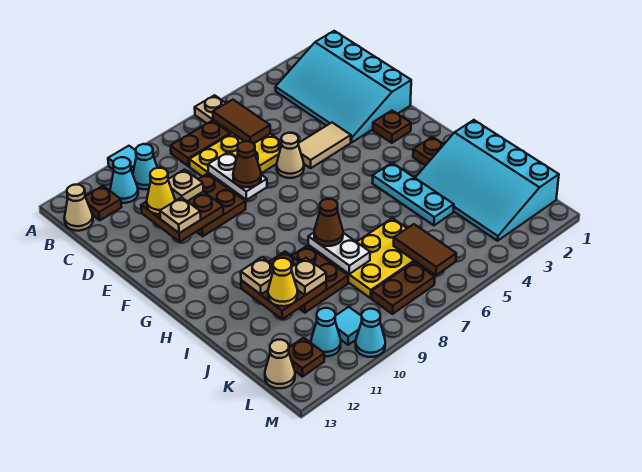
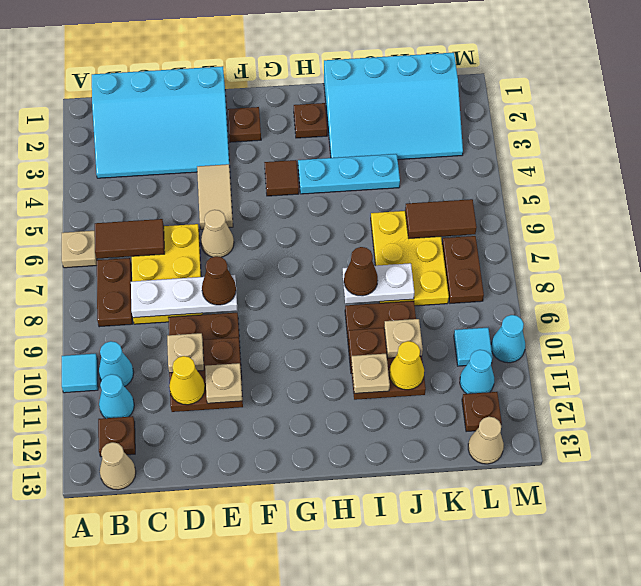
white 1x2 plate [208,152,267,200] -> white 1x3 plate [131,275,237,318]
none -> brown 1x1 tile [264,160,299,196]

